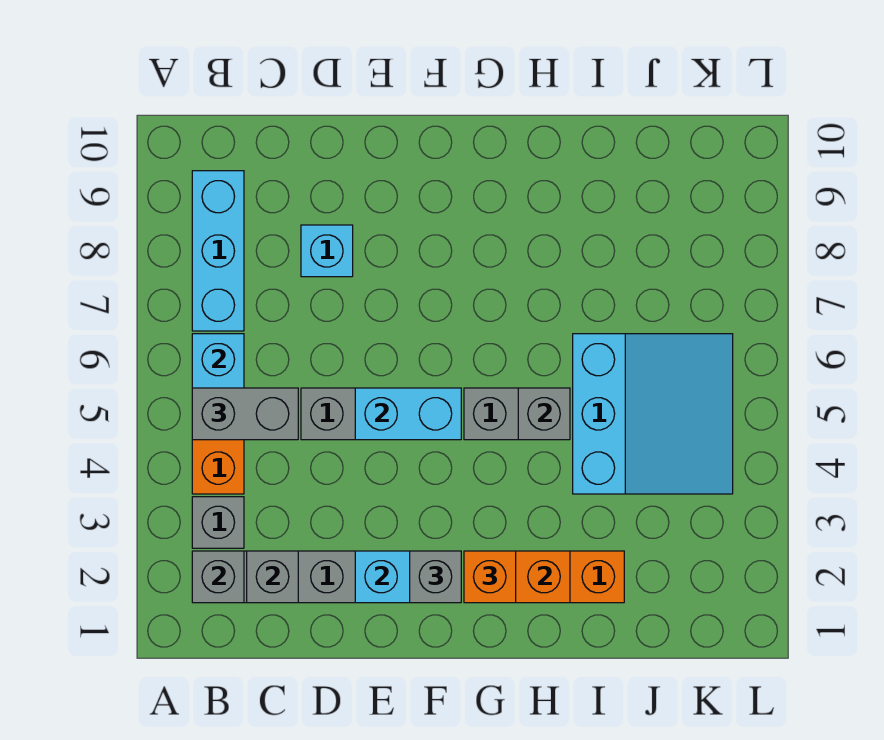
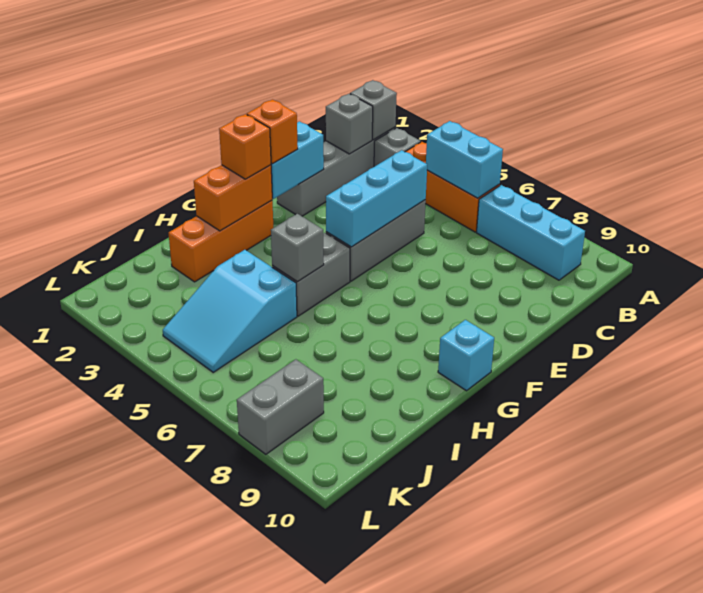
grey 1x2 brick [192,388,298,440] -> grey 1x2 brick moved to [237,359,324,454]
cyan 1x1 brick [301,225,353,277] -> cyan 1x1 brick moved to [438,320,494,391]
cyan 1x2 brick [355,388,461,440] -> cyan 1x3 brick [326,150,427,247]
grey 1x1 brick [410,551,461,603] -> orange 1x1 brick [247,100,298,164]
cyan 3x3 slope [573,334,733,494] -> cyan 2x3 slope [163,250,297,372]

